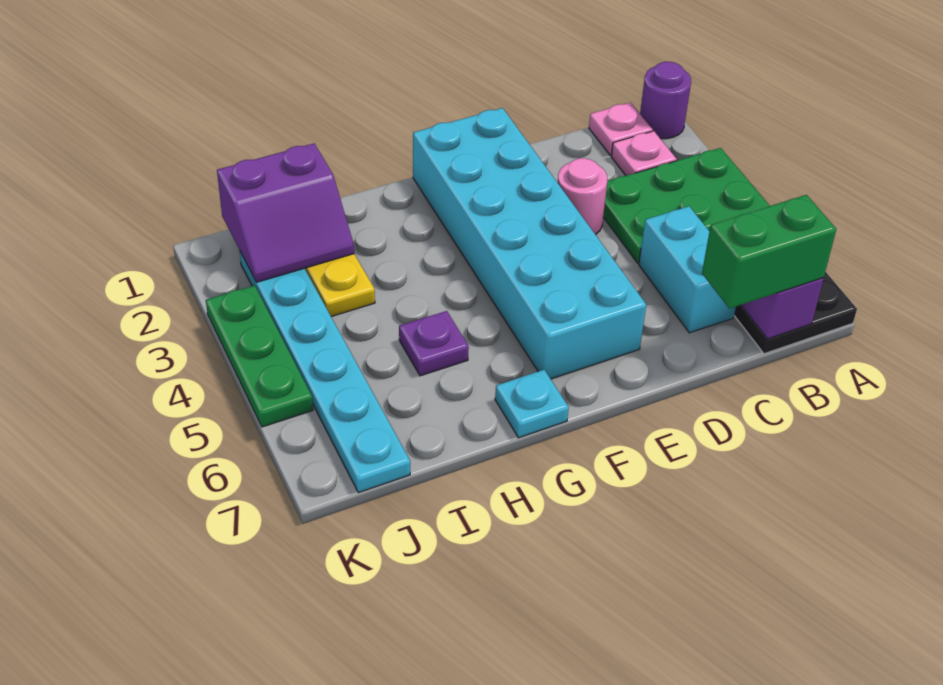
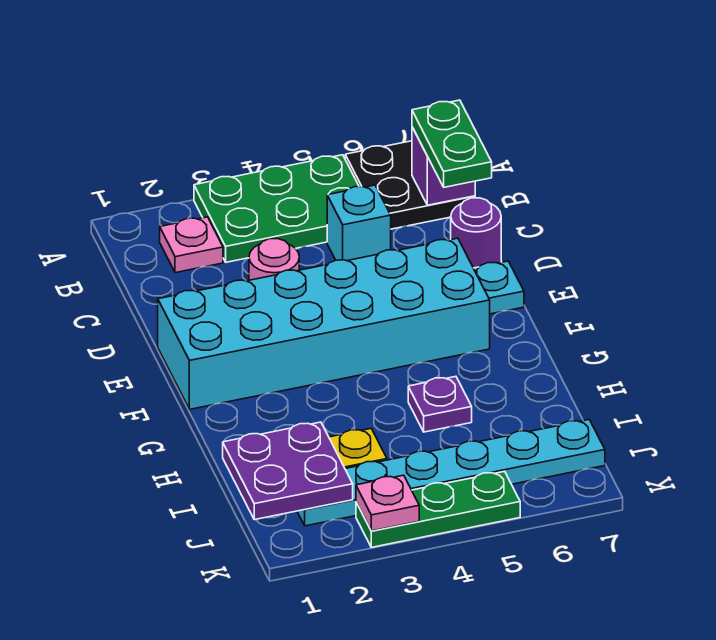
purple 1x1 round brick [640,62,691,139] -> purple 1x1 round brick moved to [451,198,501,268]
green 2x3 plate [603,148,770,263] -> green 2x3 plate turned to [194,155,359,262]
pink 1x1 plate [589,103,653,156] -> pink 1x1 plate moved to [356,475,419,531]
green 1x2 brick [702,195,836,309] -> green 1x2 plate [412,100,492,187]
cyan 1x2 brick [639,206,736,333] -> cyan 1x1 brick [327,185,391,261]
cyan 1x1 plate [495,370,569,438] -> cyan 1x1 plate moved to [474,261,524,314]
purple 2x2 slope [217,144,354,282] -> purple 2x2 plate [223,422,353,520]

